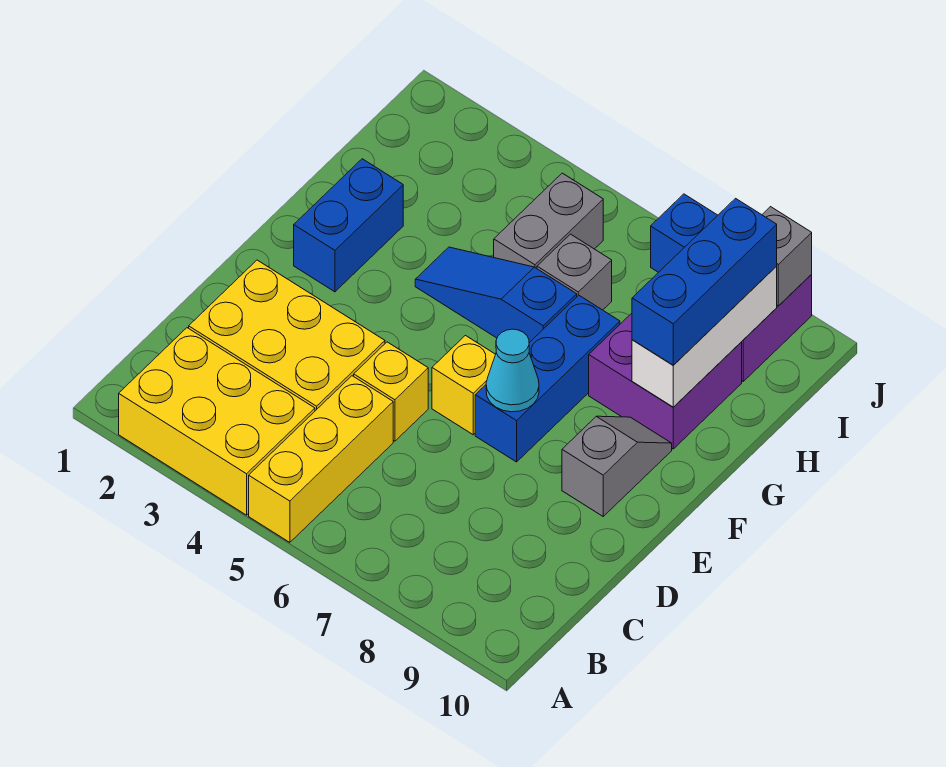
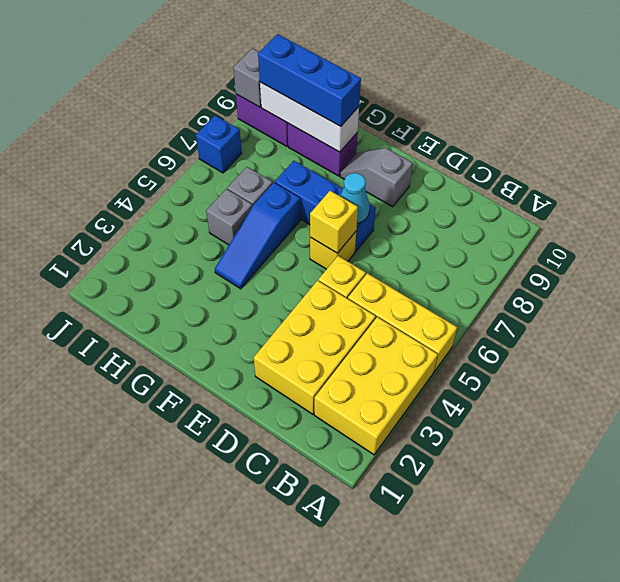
none -> yellow 1x1 brick [310,191,358,253]
blue 1x2 brick [294,159,403,292] -> none
purple 2x2 brick [589,313,742,449] -> purple 1x2 brick [287,123,358,176]
grey 1x2 brick [494,173,603,268] -> grey 1x1 brick [206,189,252,245]

